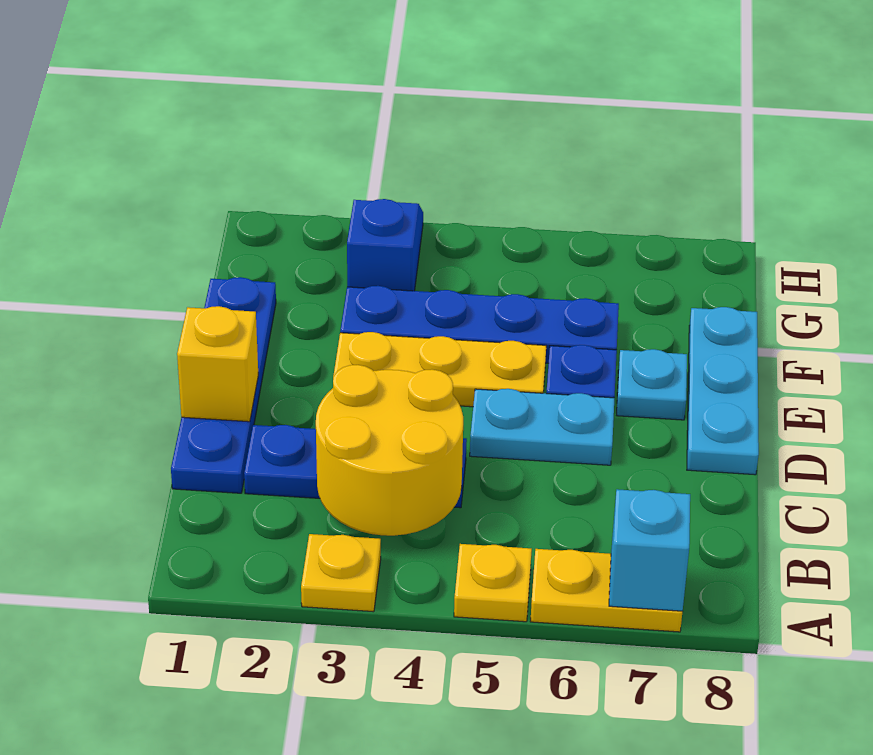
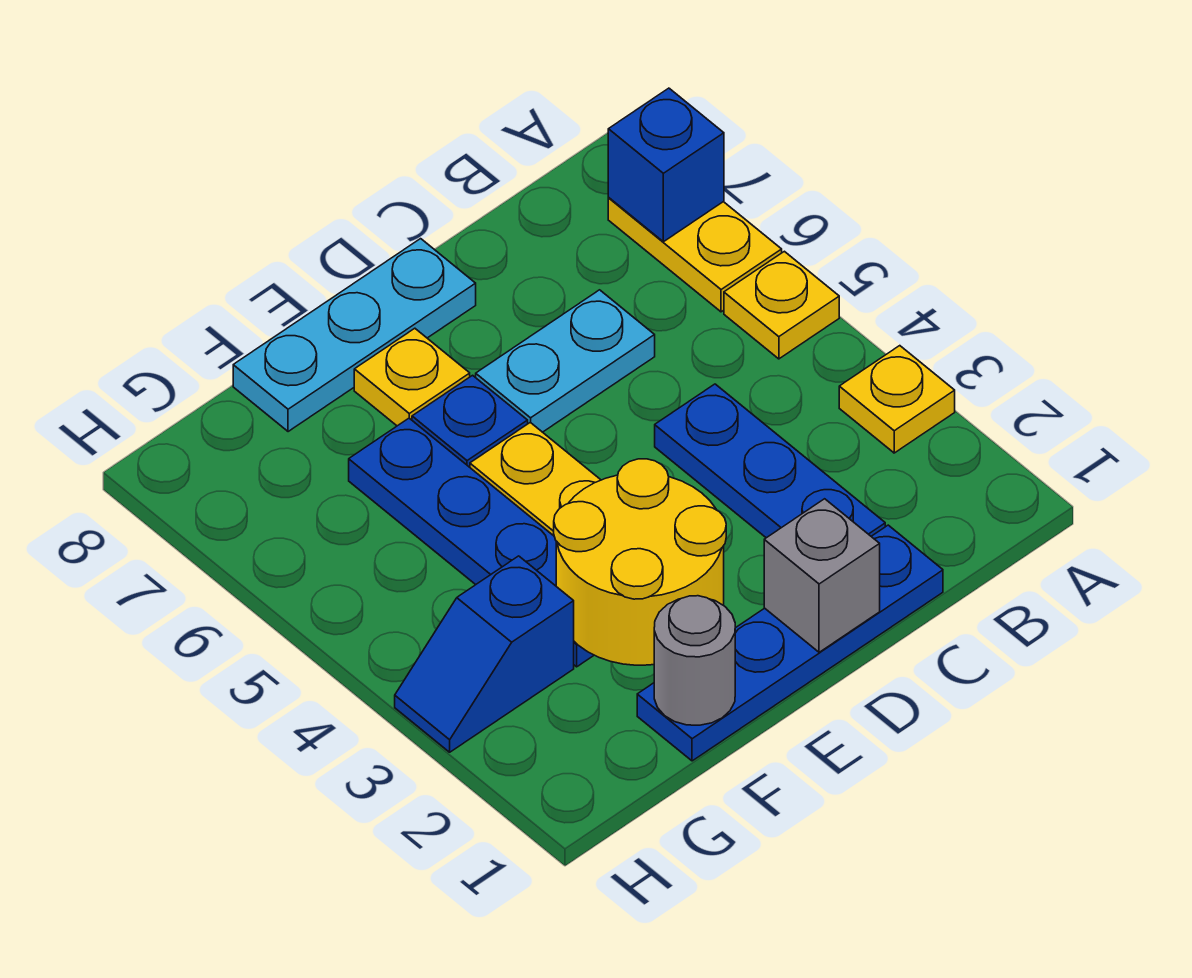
cyan 1x1 brick [609,489,690,611] -> blue 1x1 brick [608,88,724,242]
yellow 2x2 round brick [316,365,463,536] -> yellow 2x2 round brick moved to [554,459,726,665]
yellow 1x1 brick [177,306,258,422] -> grey 1x1 brick [764,499,880,652]
cyan 1x2 plate [470,389,614,465] -> cyan 1x2 plate turned to [476,290,655,432]
cyan 1x1 plate [617,349,687,420] -> yellow 1x1 plate [354,328,470,426]
none -> grey 1x1 round brick [654,596,735,725]

